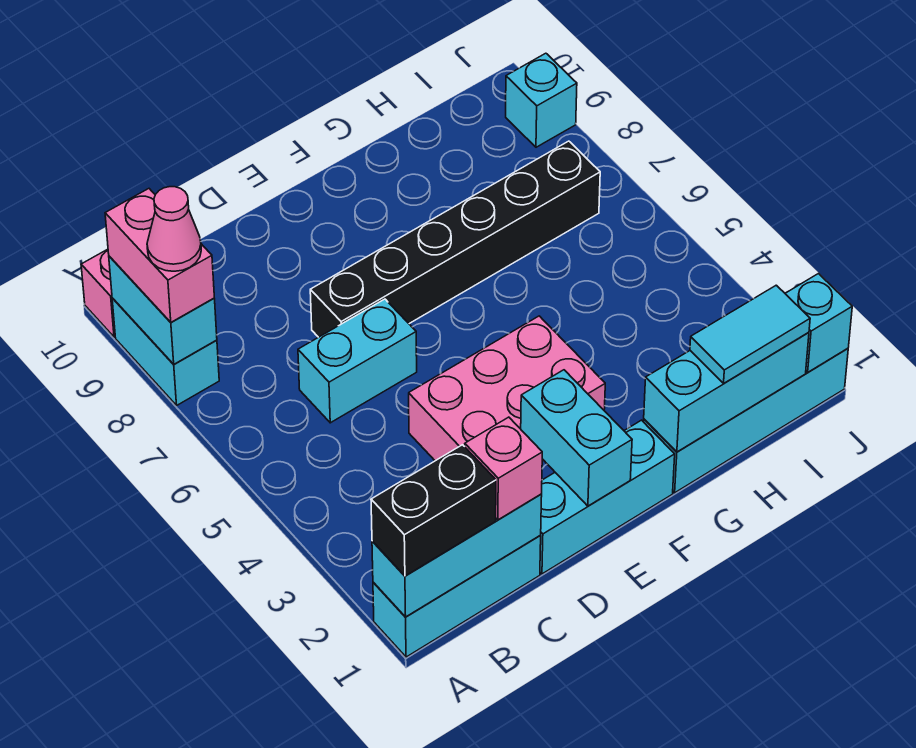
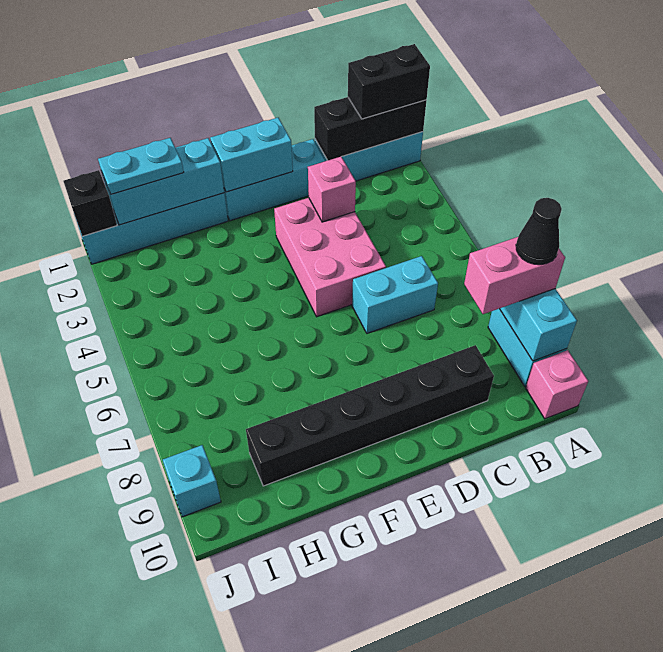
cyan 1x3 brick [372,494,542,617] -> black 1x3 brick [314,97,427,160]
pink 1x2 brick [105,189,214,322] -> pink 1x2 brick turned to [464,237,565,314]
pink 1x1 cone [147,187,201,271] -> black 1x1 cone [516,198,562,265]
pink 1x1 brick [465,417,542,520] -> pink 1x1 brick moved to [308,157,356,222]
pink 2x3 brick [409,316,605,461] -> pink 2x3 brick turned to [274,198,386,317]
black 1x6 brick [310,141,600,337] -> black 1x6 brick moved to [246,345,494,486]
cyan 1x2 brick [521,370,632,506] -> cyan 1x2 brick turned to [210,118,293,192]
cyan 1x2 tile [690,285,810,383] -> cyan 1x2 plate [98,138,184,194]
cyan 1x1 brick [785,274,852,372] -> black 1x1 brick [63,170,117,236]

